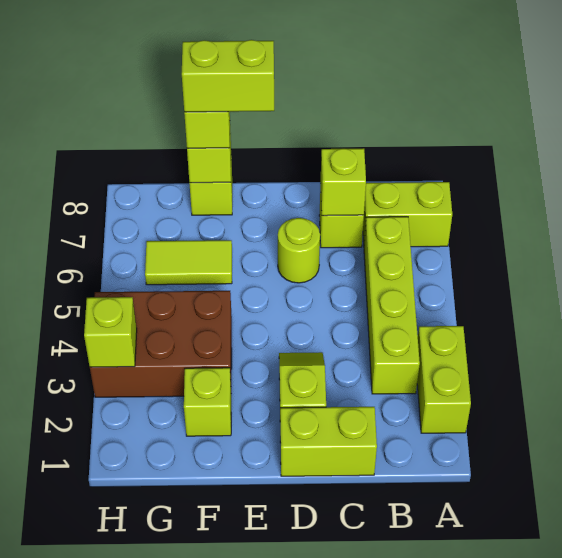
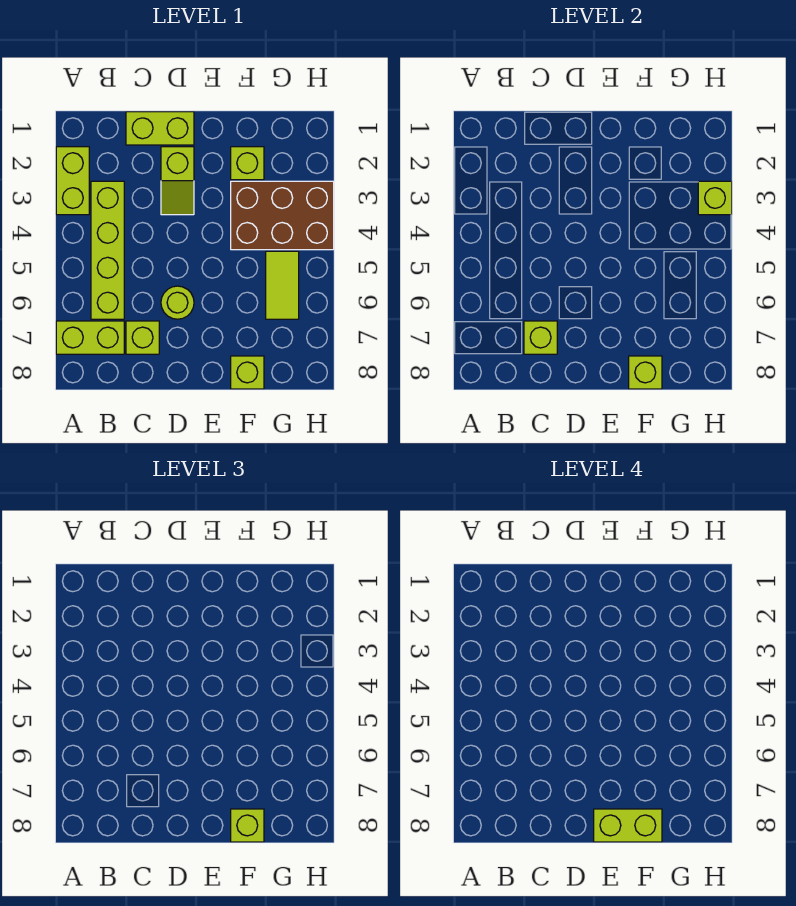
lime 1x2 tile [145,240,232,285] -> lime 1x2 tile turned to [266,251,299,319]

